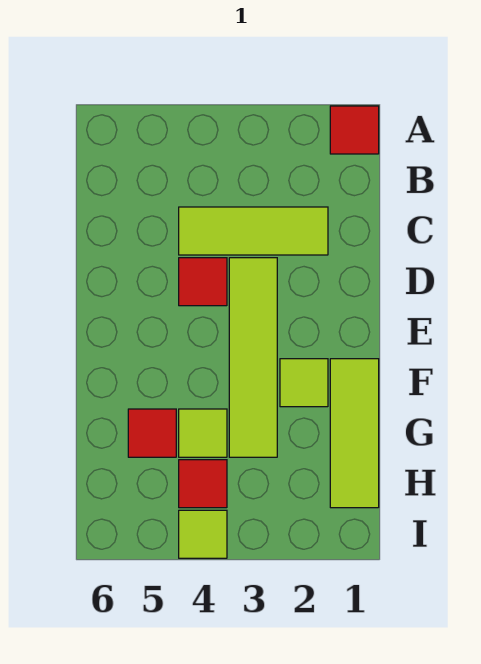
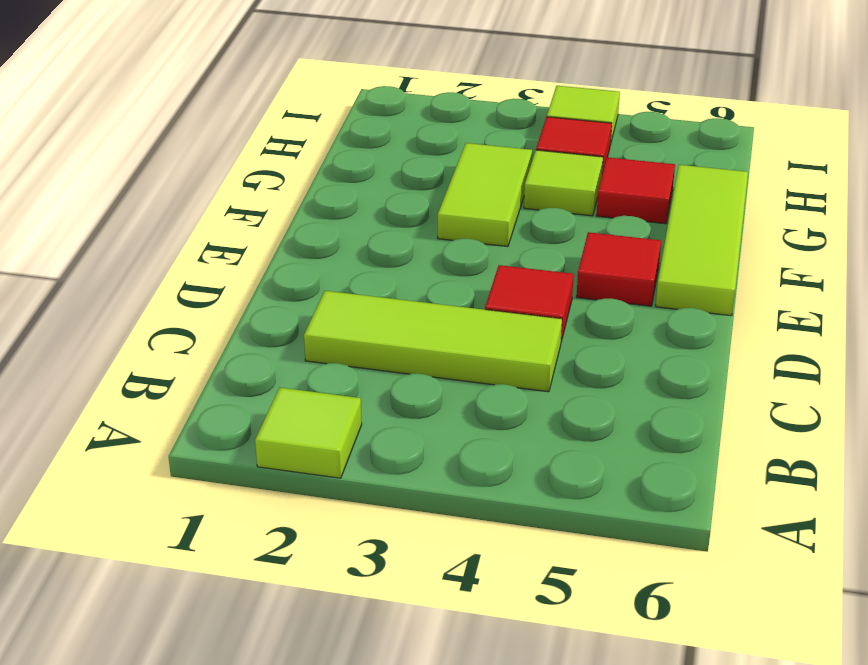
red 1x1 tile [330,106,379,154] -> red 1x1 tile moved to [576,232,661,306]
lime 1x4 tile [229,258,277,457] -> lime 1x2 tile [438,143,532,247]
lime 1x3 tile [330,359,379,508] -> lime 1x3 tile moved to [656,165,748,316]
lime 1x1 tile [280,359,328,407] -> lime 1x1 tile moved to [255,388,362,478]

